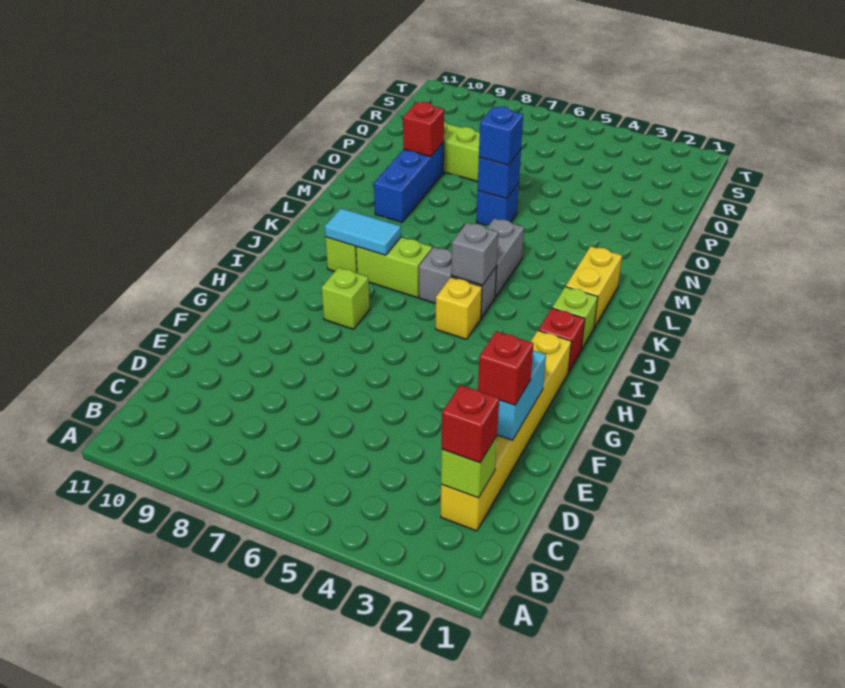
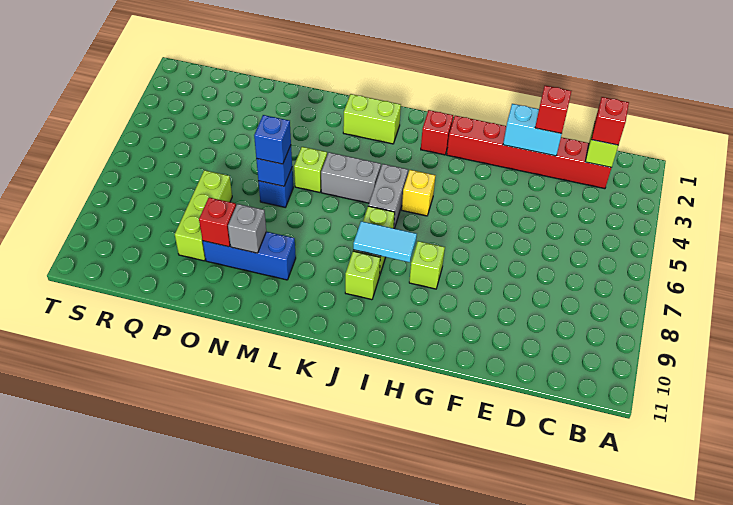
yellow 1x6 brick [441,331,571,531] -> red 1x6 brick [447,116,611,189]
lime 1x1 brick [552,287,598,349] -> lime 1x1 brick moved to [294,147,327,192]
grey 1x1 brick [451,223,498,285] -> grey 1x1 brick moved to [228,204,266,253]
cyan 1x2 tile [325,208,401,255] -> cyan 1x2 tile turned to [353,221,417,262]
yellow 1x2 brick [566,246,622,327] -> lime 1x2 brick [343,94,401,144]

